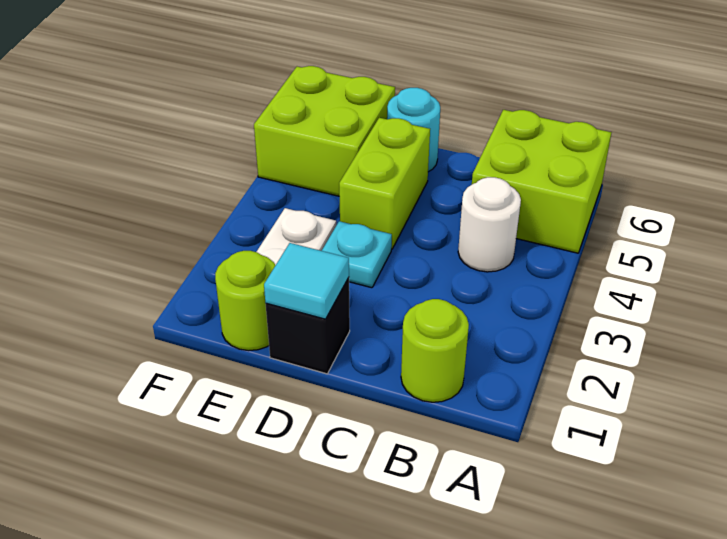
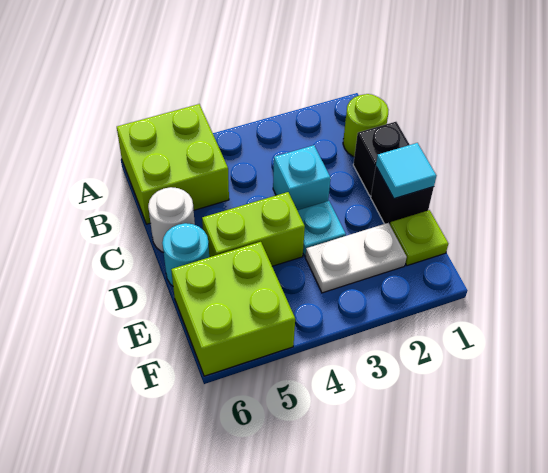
white 1x1 round brick [458,177,521,272] -> white 1x1 round brick moved to [148,187,195,253]
none -> black 1x1 brick [353,122,410,196]
none -> cyan 1x1 brick [273,145,331,210]
lime 1x1 round brick [215,251,276,351] -> lime 1x1 plate [390,210,448,266]

